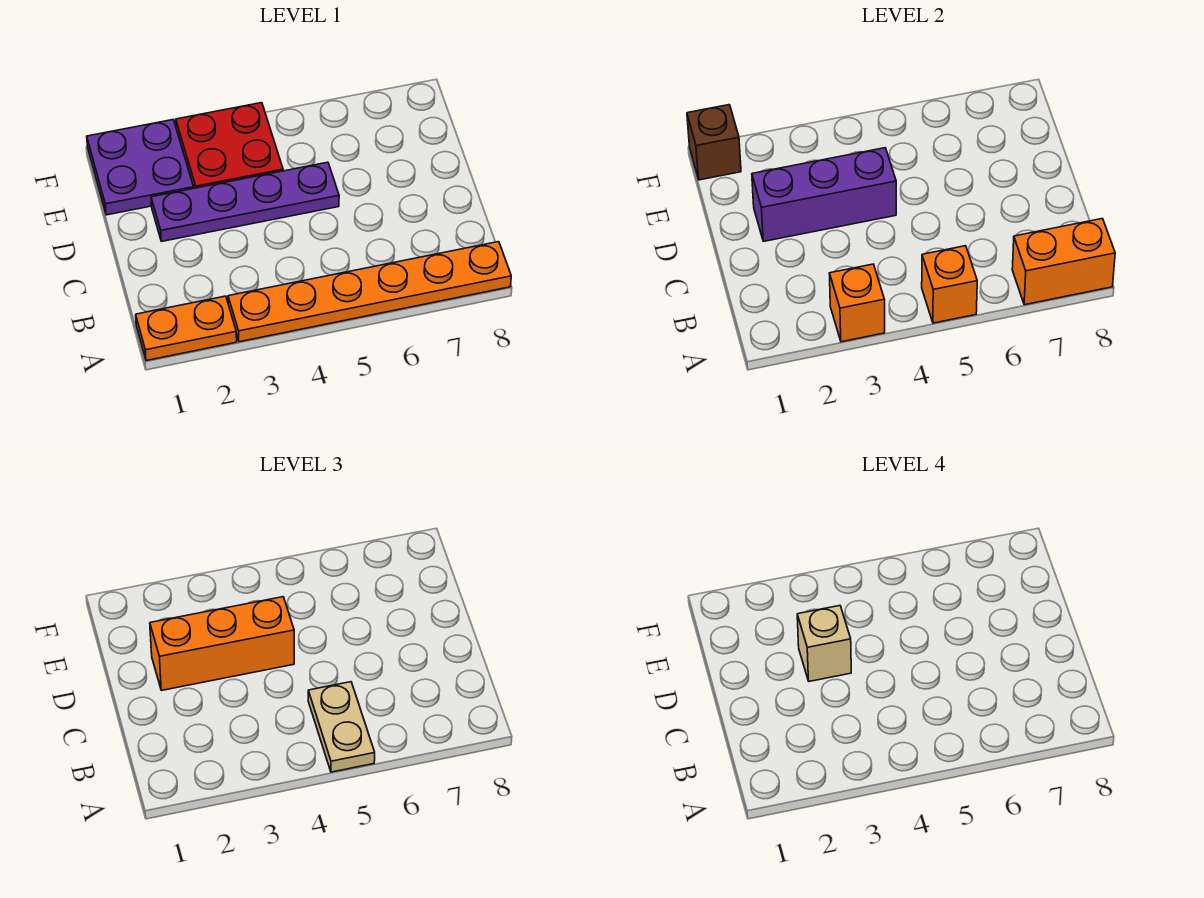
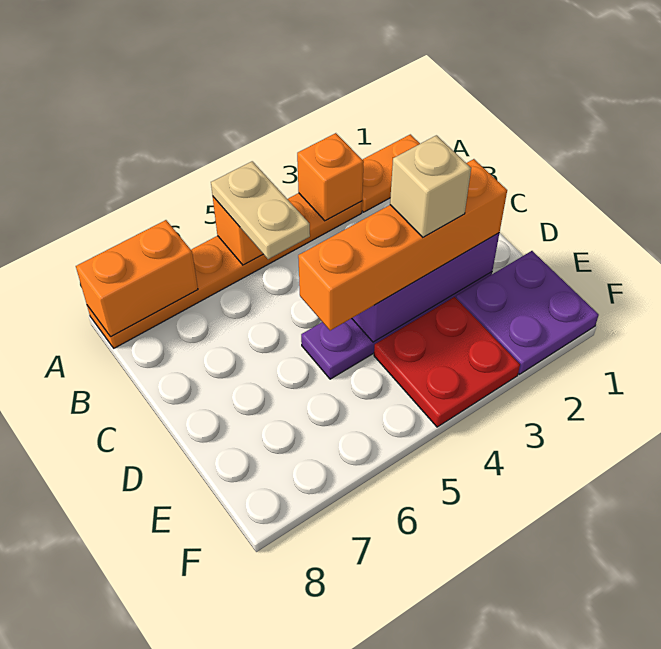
orange 1x3 brick [150,597,294,690] -> orange 1x4 brick [298,159,507,331]
brown 1x1 brick [687,105,741,180] -> none

